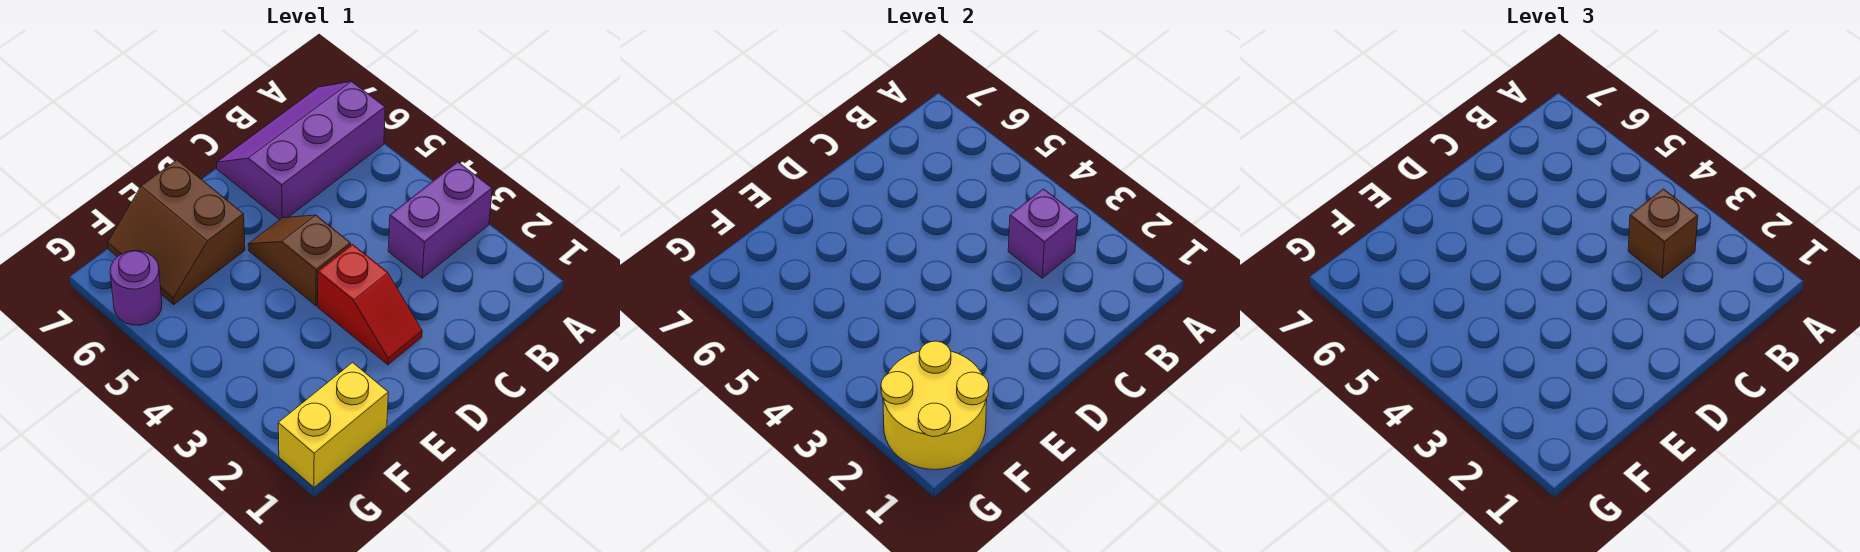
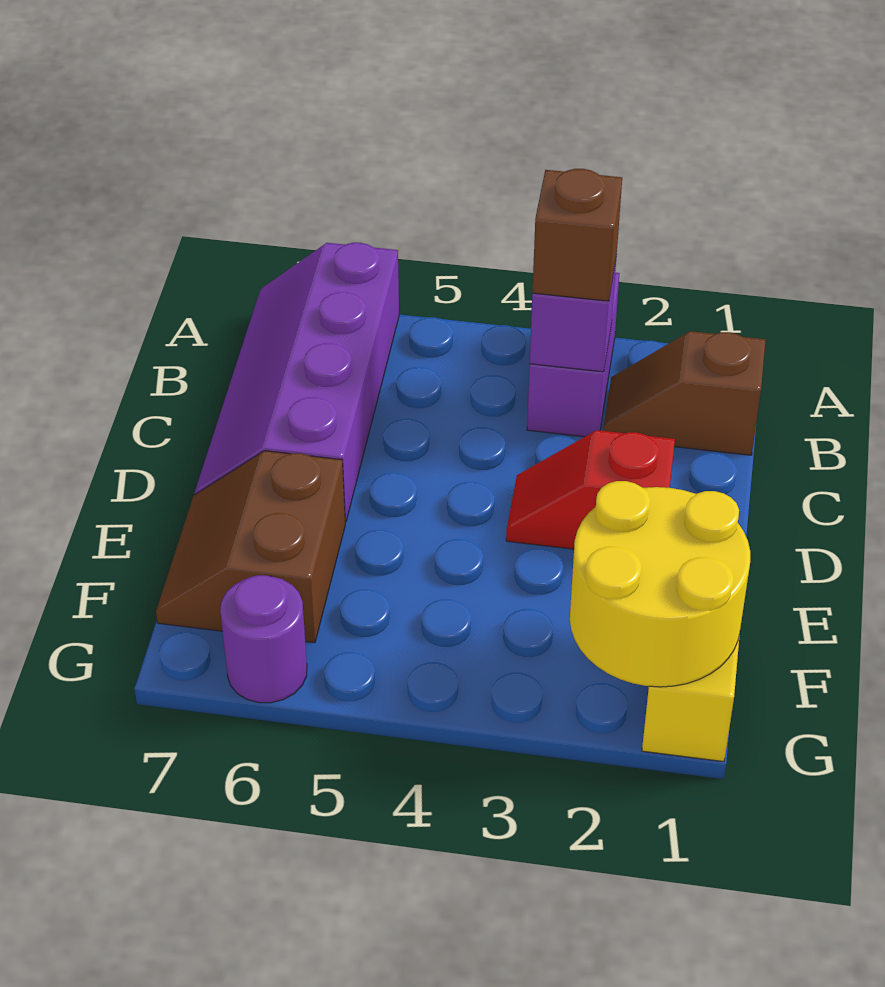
purple 2x3 slope [217,81,385,220] -> purple 2x4 slope [194,243,399,522]
red 1x2 slope [318,245,422,365] -> red 1x2 slope turned to [506,430,675,549]
brown 1x2 slope [248,215,351,306] -> brown 1x2 slope moved to [603,331,765,455]
brown 2x2 slope [108,160,245,304] -> brown 2x2 slope turned to [156,451,345,643]

